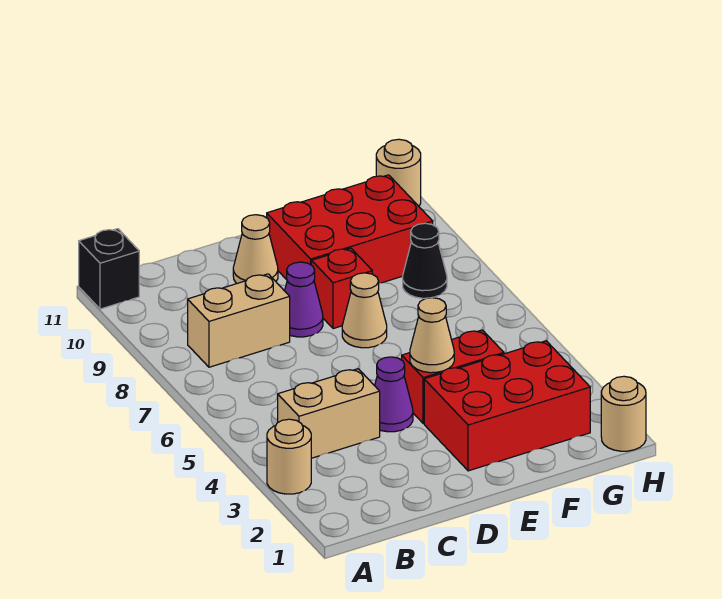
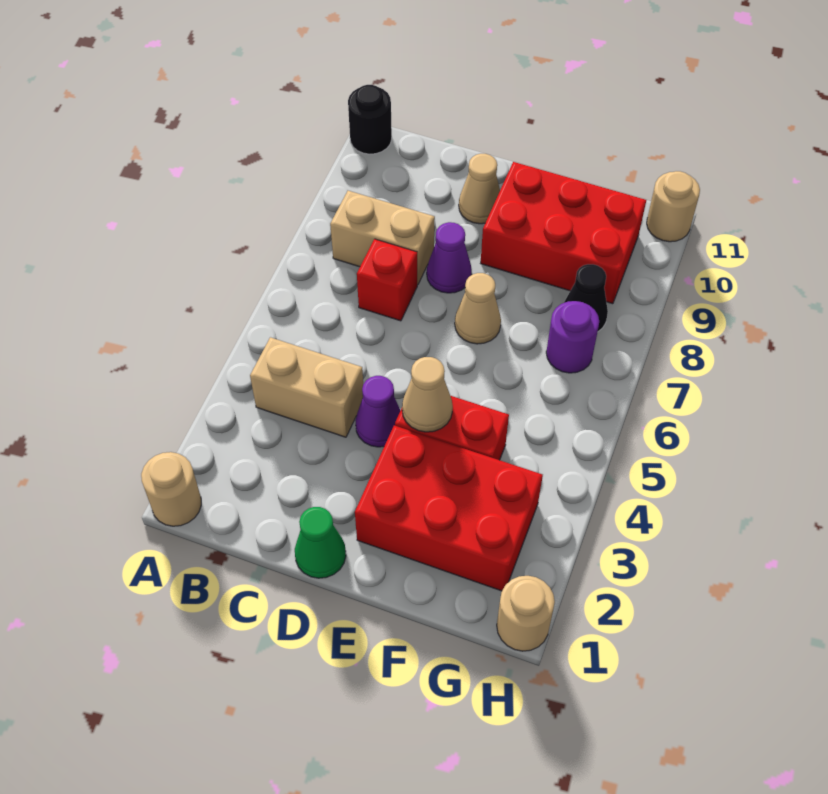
tan 1x1 round brick [267,419,311,494] -> tan 1x1 round brick moved to [141,452,201,526]
black 1x1 brick [79,229,139,309] -> black 1x1 round brick [348,85,392,154]
none -> green 1x1 cone [295,507,346,578]
red 1x1 brick [312,248,372,329] -> red 1x1 brick moved to [357,239,417,321]
none -> purple 1x1 round brick [546,301,599,373]

